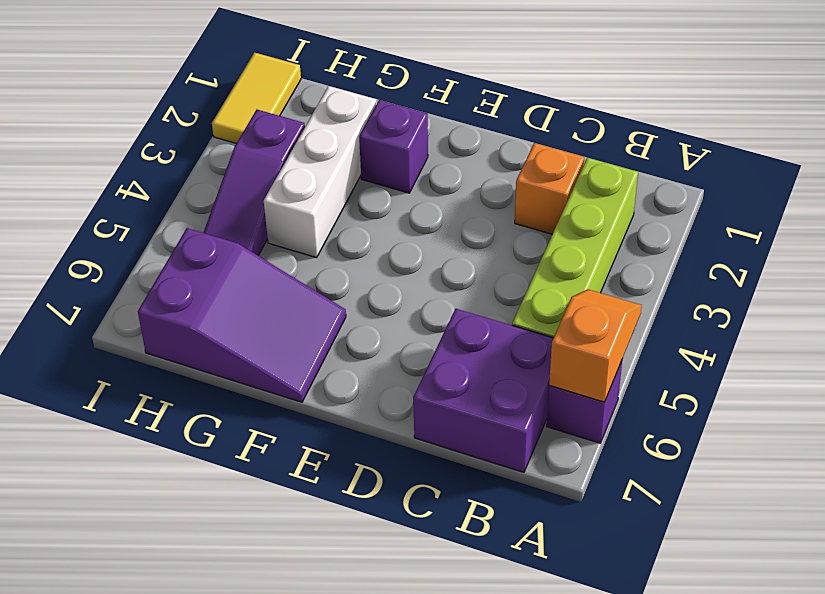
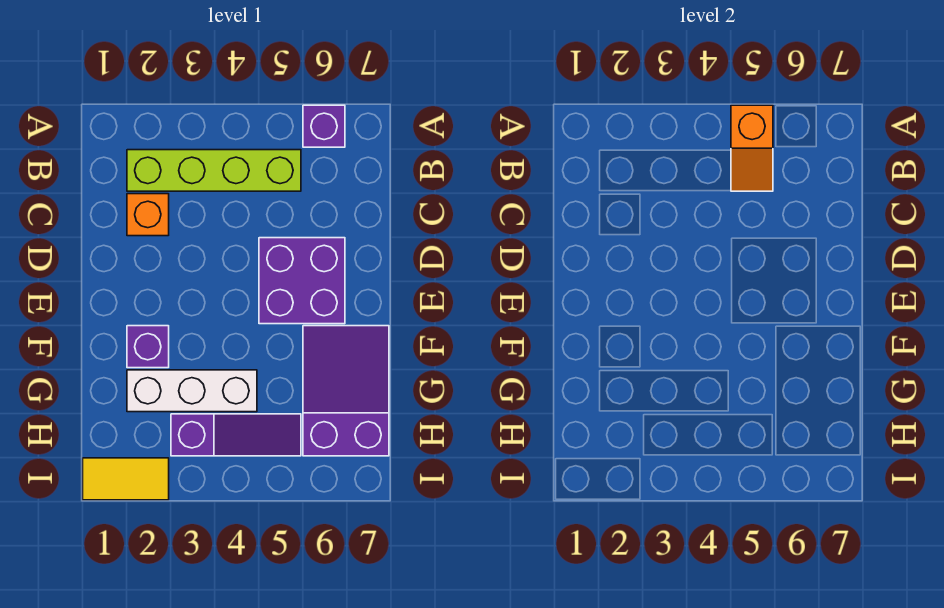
orange 1x2 slope [549,289,642,402] -> orange 1x2 slope turned to [731,105,773,191]
purple 2x2 brick [413,309,553,472] -> purple 2x2 brick moved to [259,238,345,324]

